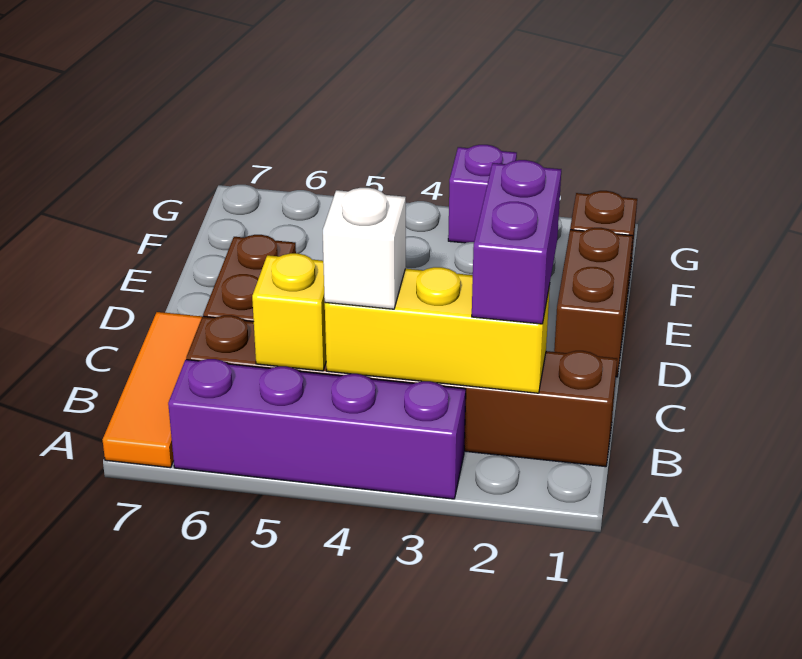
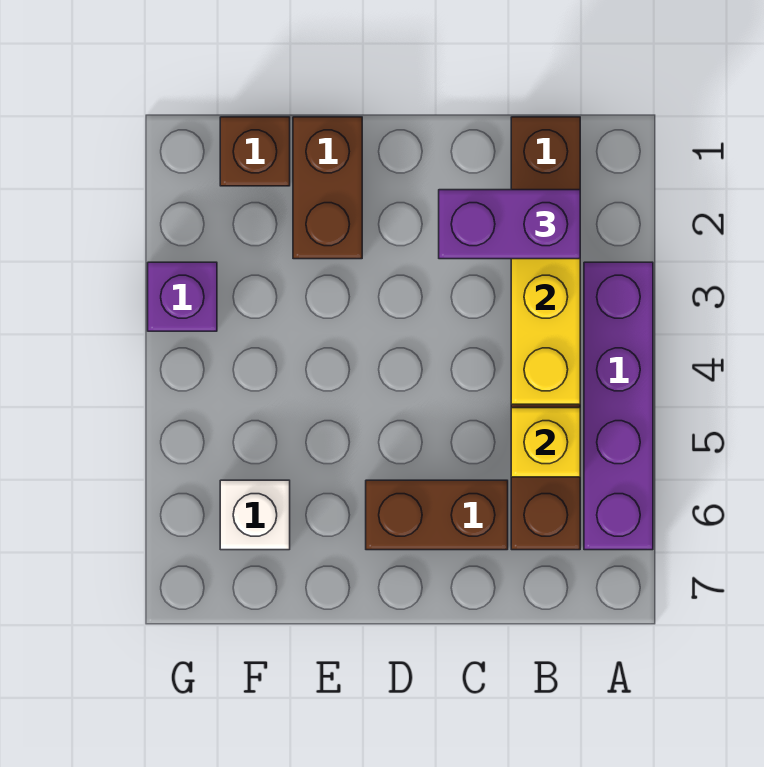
orange 1x3 tile [103,312,202,468] -> none
white 1x1 brick [323,188,406,309] -> white 1x1 brick moved to [220,480,290,550]
brown 1x2 brick [554,228,633,377] -> brown 1x2 brick turned to [293,117,362,259]

